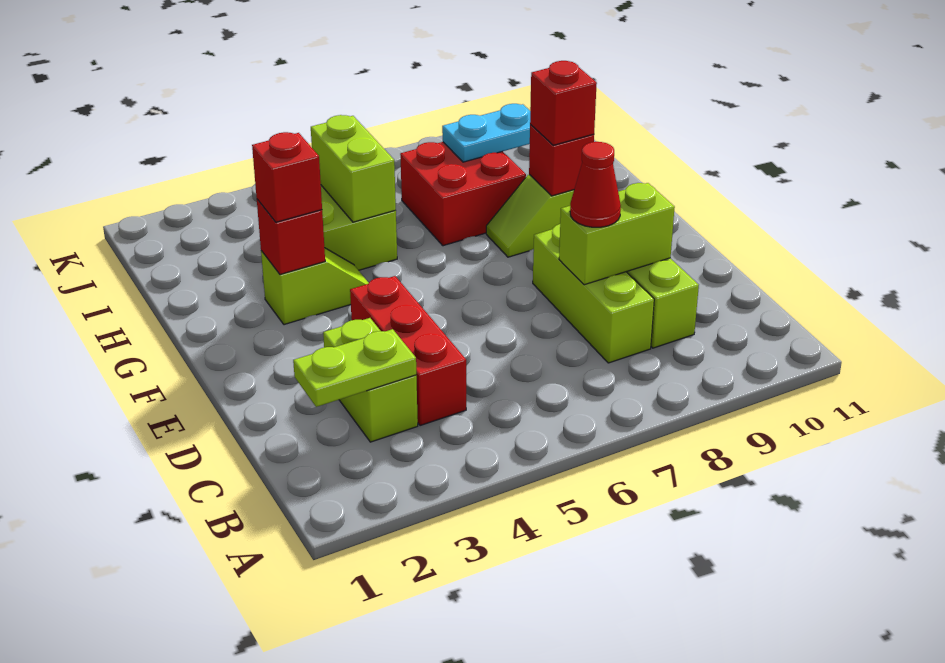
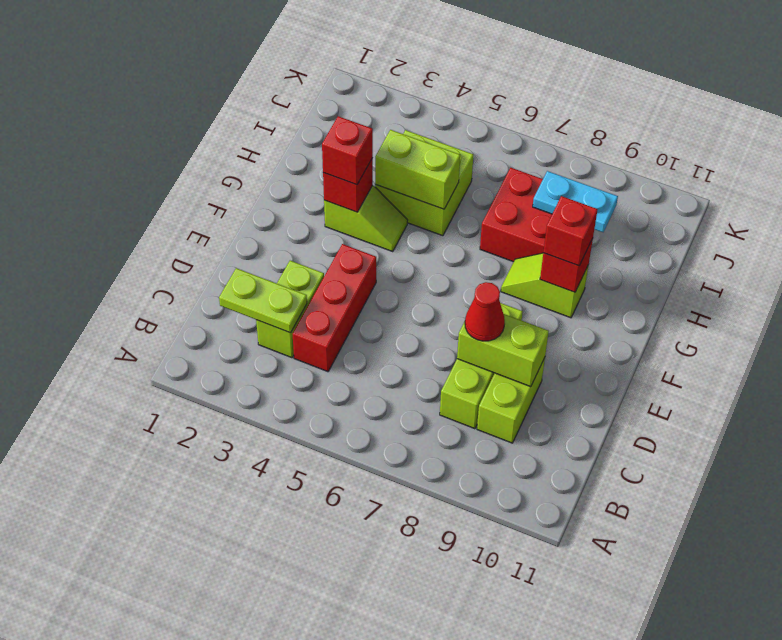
lime 1x2 brick [311,115,396,222] -> lime 1x2 brick turned to [375,130,460,209]

